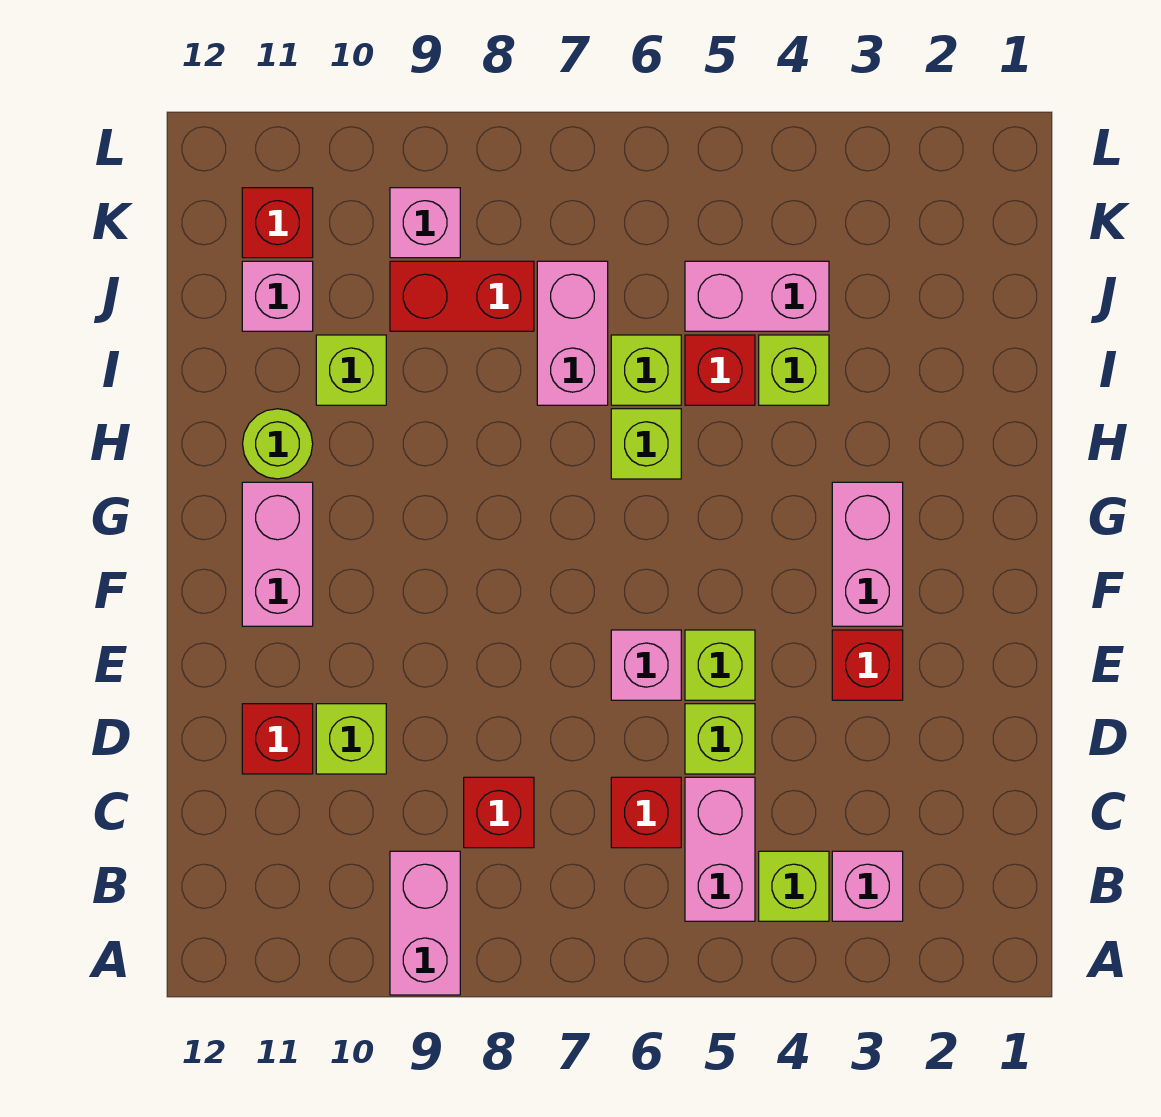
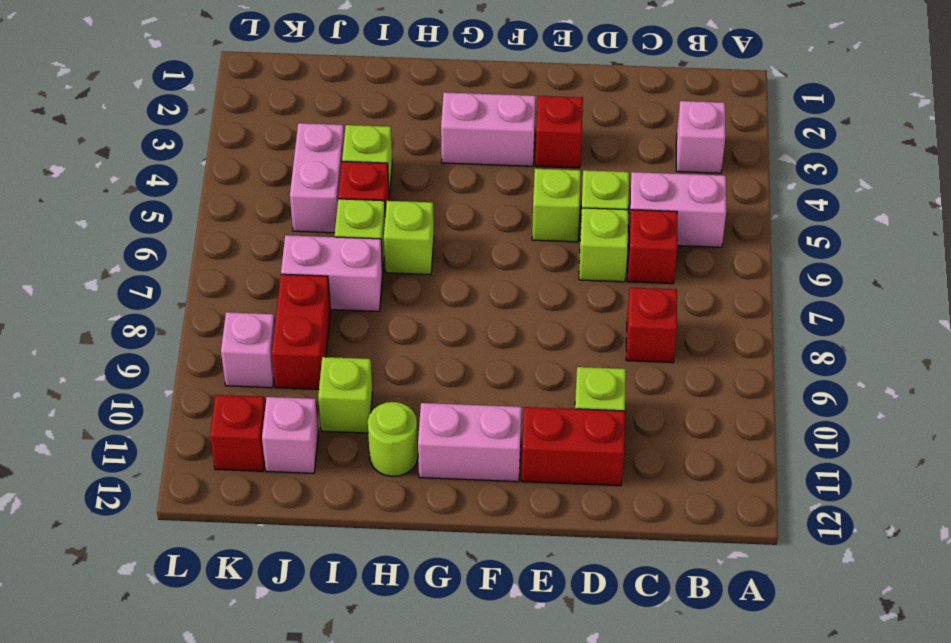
pink 1x2 brick [390,851,460,995] -> none
lime 1x1 brick [759,851,829,921] -> lime 1x1 brick moved to [579,208,628,282]
red 1x1 brick [242,704,313,774] -> red 1x2 brick [521,407,625,486]
pink 1x1 brick [611,630,681,700] -> none

